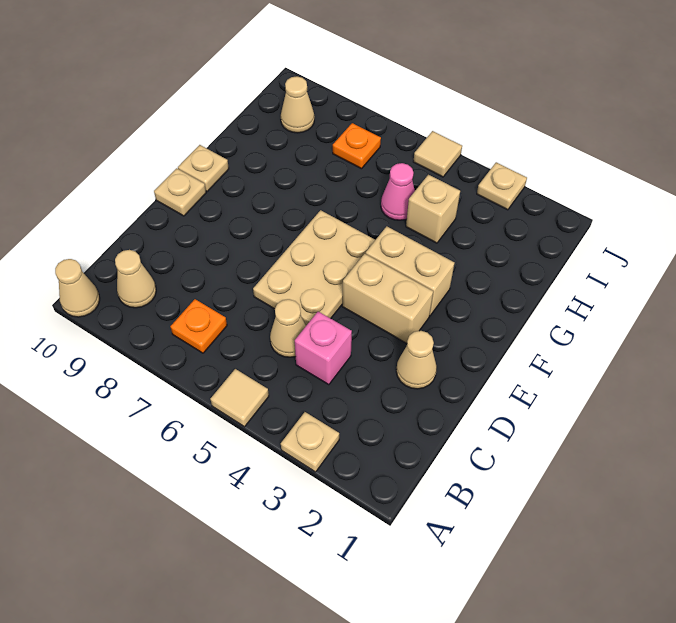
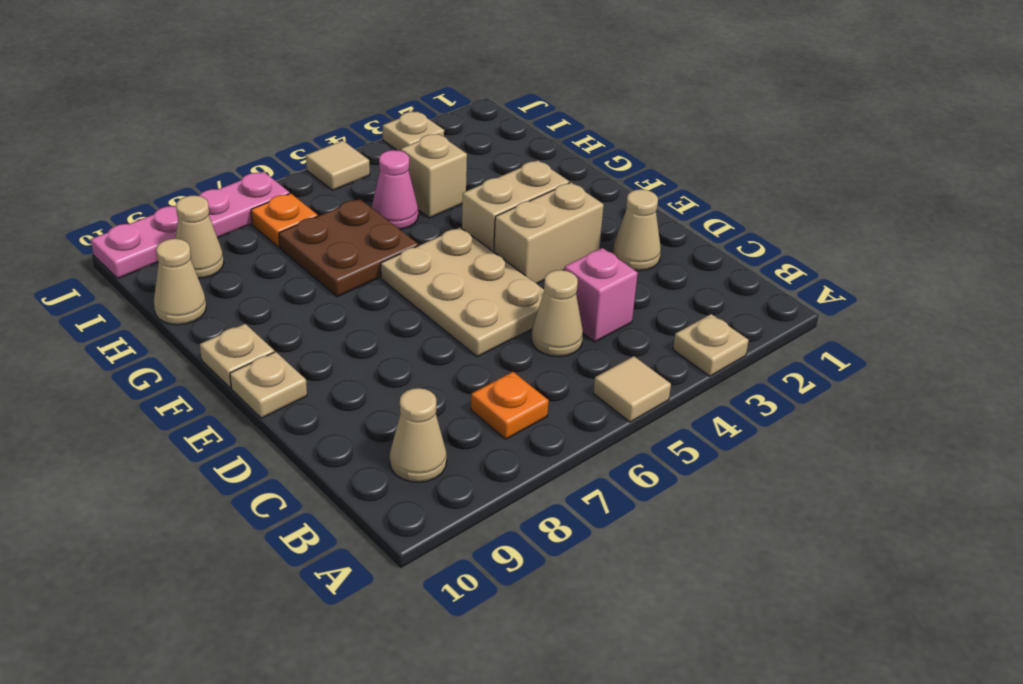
tan 1x1 cone [55,259,100,317] -> tan 1x1 cone moved to [154,239,206,325]
none -> brown 2x2 plate [279,199,419,297]
none -> pink 1x4 plate [91,172,290,278]

